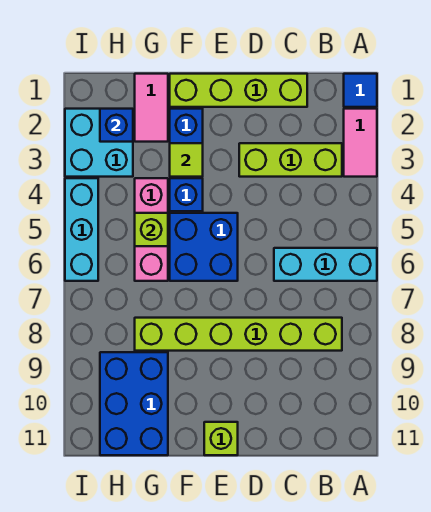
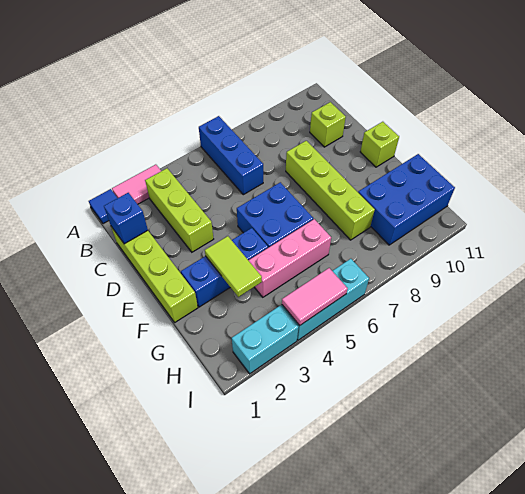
cyan 1x3 brick [274,248,377,281] -> blue 1x3 brick [199,116,263,195]
lime 1x6 brick [135,318,342,351] -> lime 1x4 brick [286,141,375,240]
lime 1x1 tile [170,143,203,177] -> lime 1x2 tile [205,236,262,297]
pink 1x2 tile [135,74,168,142] -> pink 1x2 tile moved to [282,268,348,325]
lime 1x1 brick [135,213,168,246] -> lime 1x1 brick moved to [310,102,346,147]
cyan 2x2 brick [65,109,133,177] -> cyan 1x2 brick [232,305,298,374]
blue 1x1 brick [100,109,133,142] -> blue 1x1 brick moved to [104,193,148,244]

